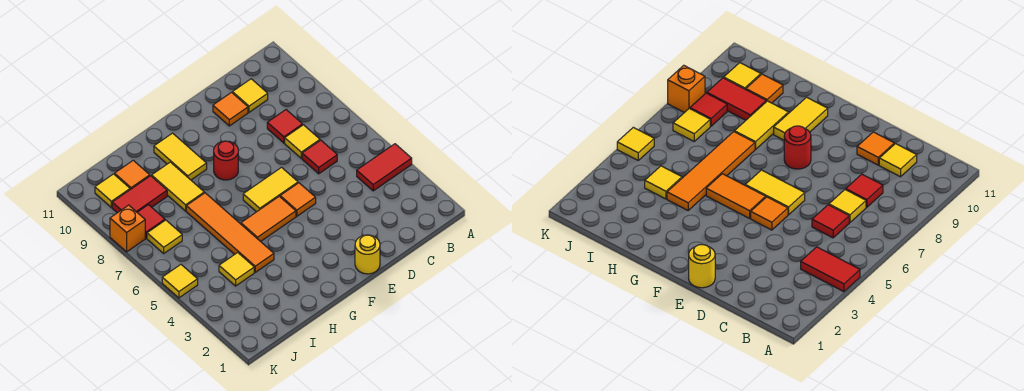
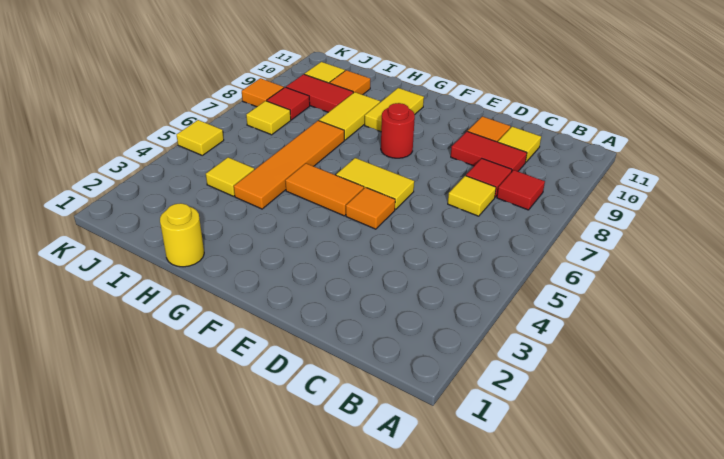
red 1x2 tile [357,144,412,191] -> red 1x2 tile moved to [451,131,527,171]
red 1x1 tile [302,140,337,174] -> red 1x1 tile moved to [497,170,545,210]
yellow 1x1 round brick [355,235,380,274] -> yellow 1x1 round brick moved to [160,203,204,267]
orange 1x1 brick [110,205,145,252] -> orange 1x1 tile [242,78,284,107]

